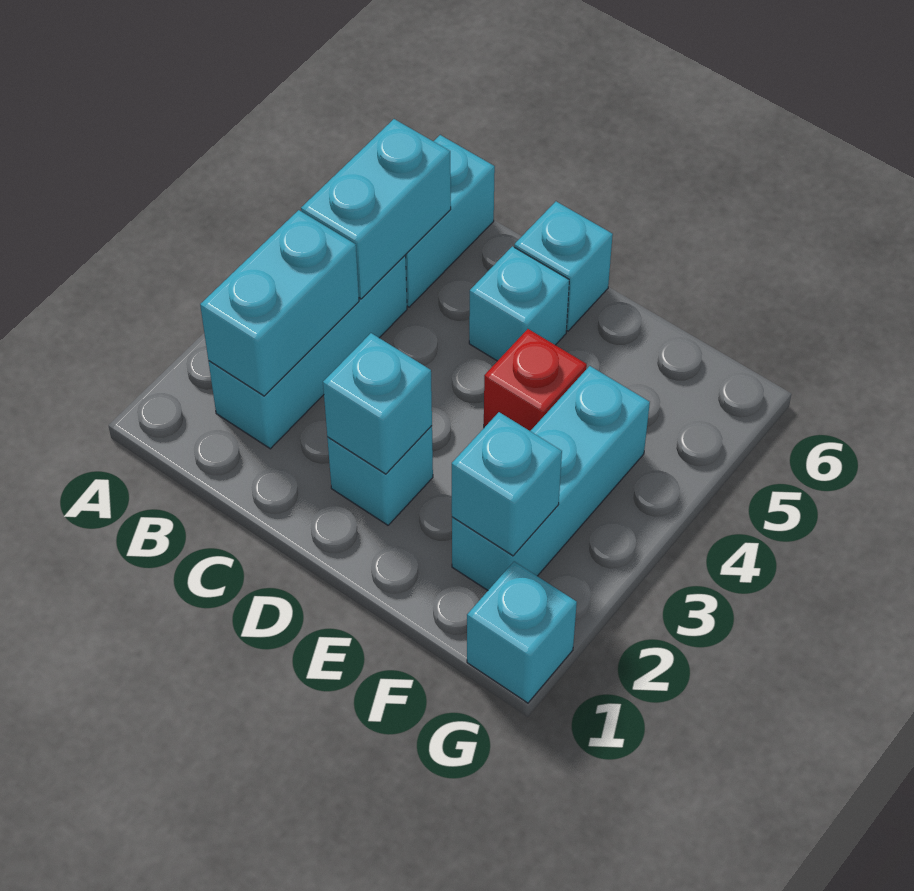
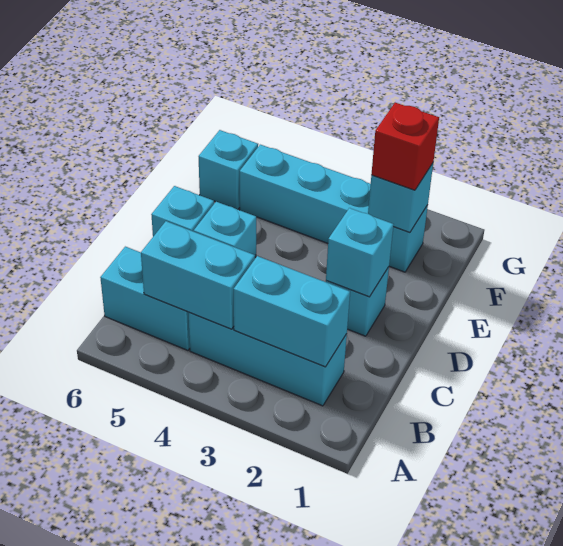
red 1x1 brick [484,329,587,431] -> red 1x1 brick moved to [371,103,439,190]
cyan 1x3 brick [452,366,650,590] -> cyan 1x4 brick [240,145,428,272]
cyan 1x1 brick [467,562,577,703] -> cyan 1x1 brick moved to [199,130,258,209]

